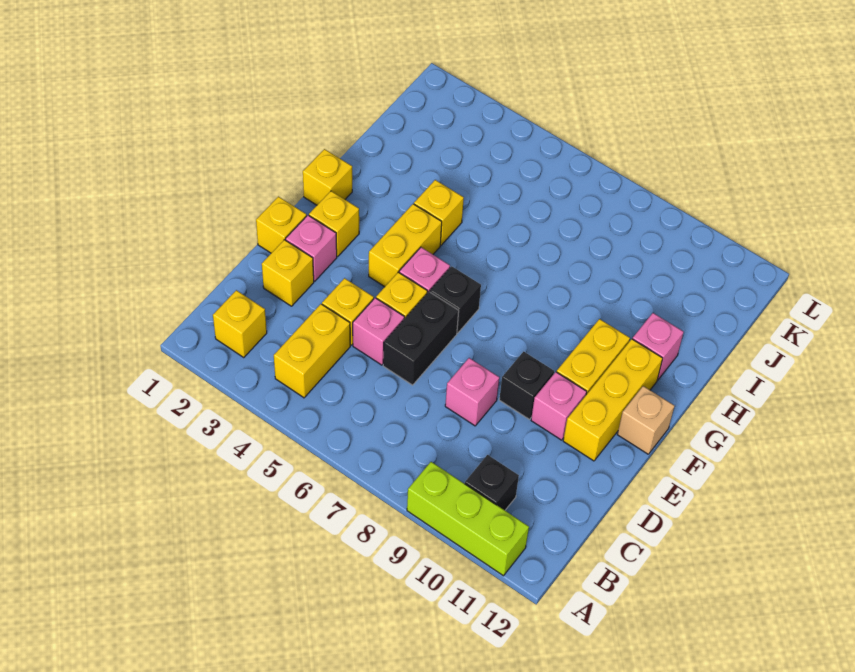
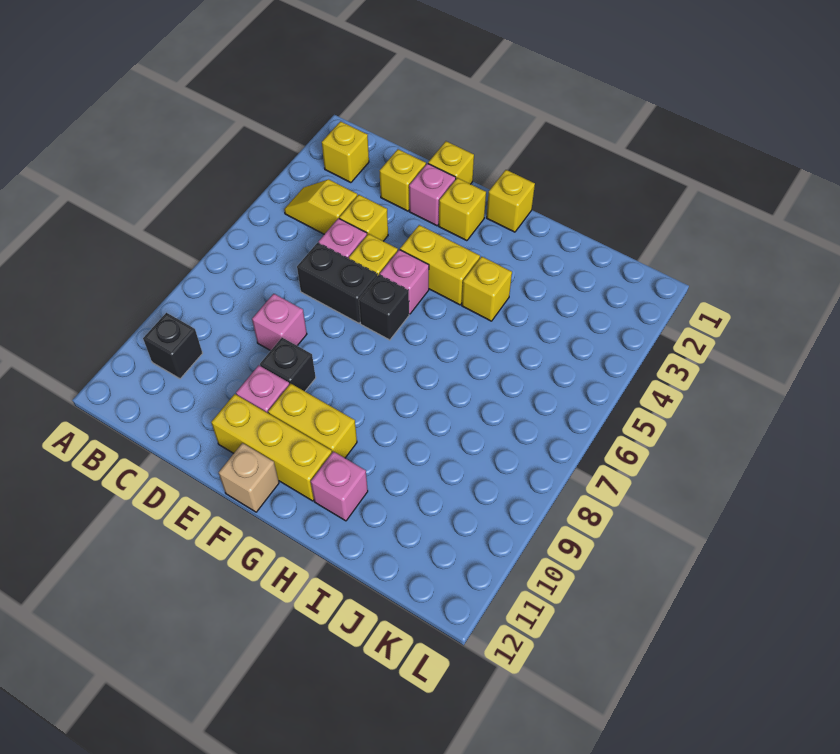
lime 1x3 brick [407,462,529,576] -> none
yellow 1x2 brick [274,304,350,398] -> yellow 1x2 slope [284,179,357,234]

